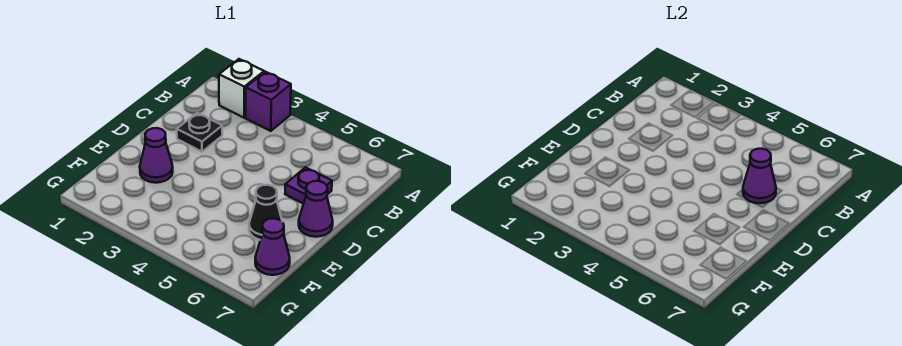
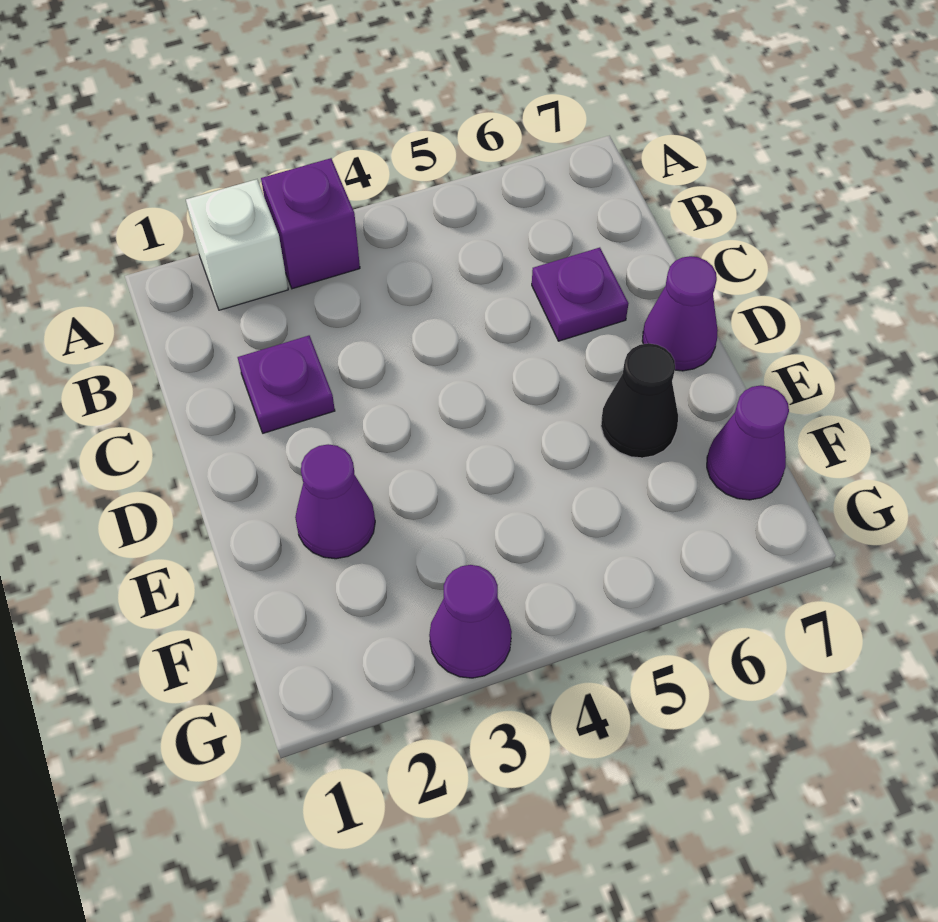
black 1x1 plate [177,113,222,152] -> purple 1x1 plate [238,336,335,433]
purple 1x1 cone [743,149,776,203] -> purple 1x1 cone moved to [429,565,512,678]

